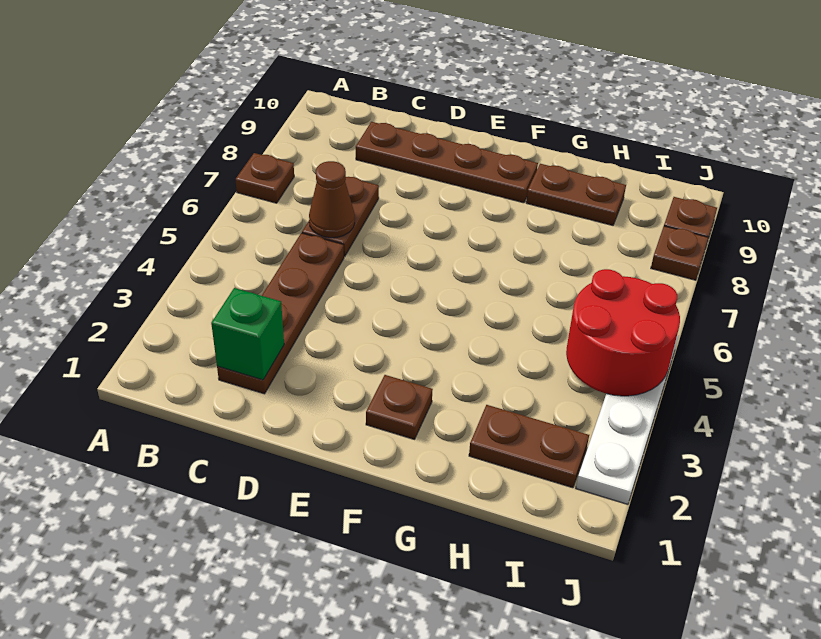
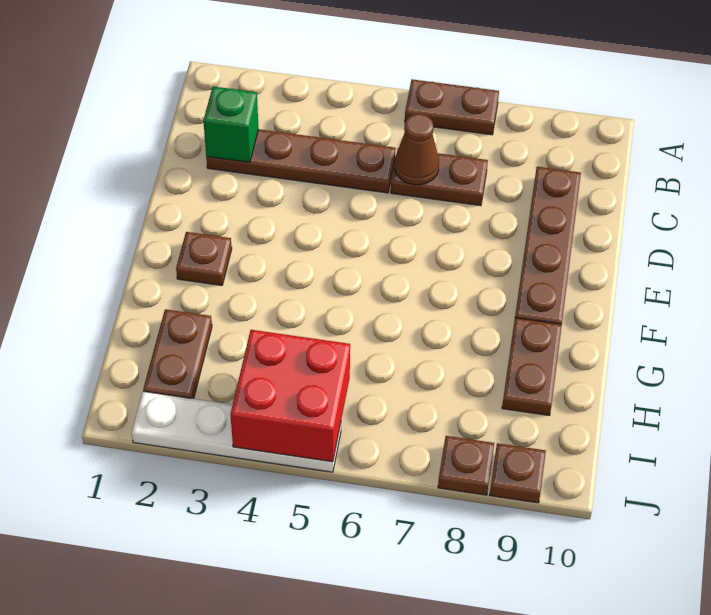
brown 1x1 plate [235,153,294,203] -> brown 1x2 plate [405,79,499,135]
red 2x2 round brick [566,269,680,396] -> red 2x2 brick [230,330,350,462]

